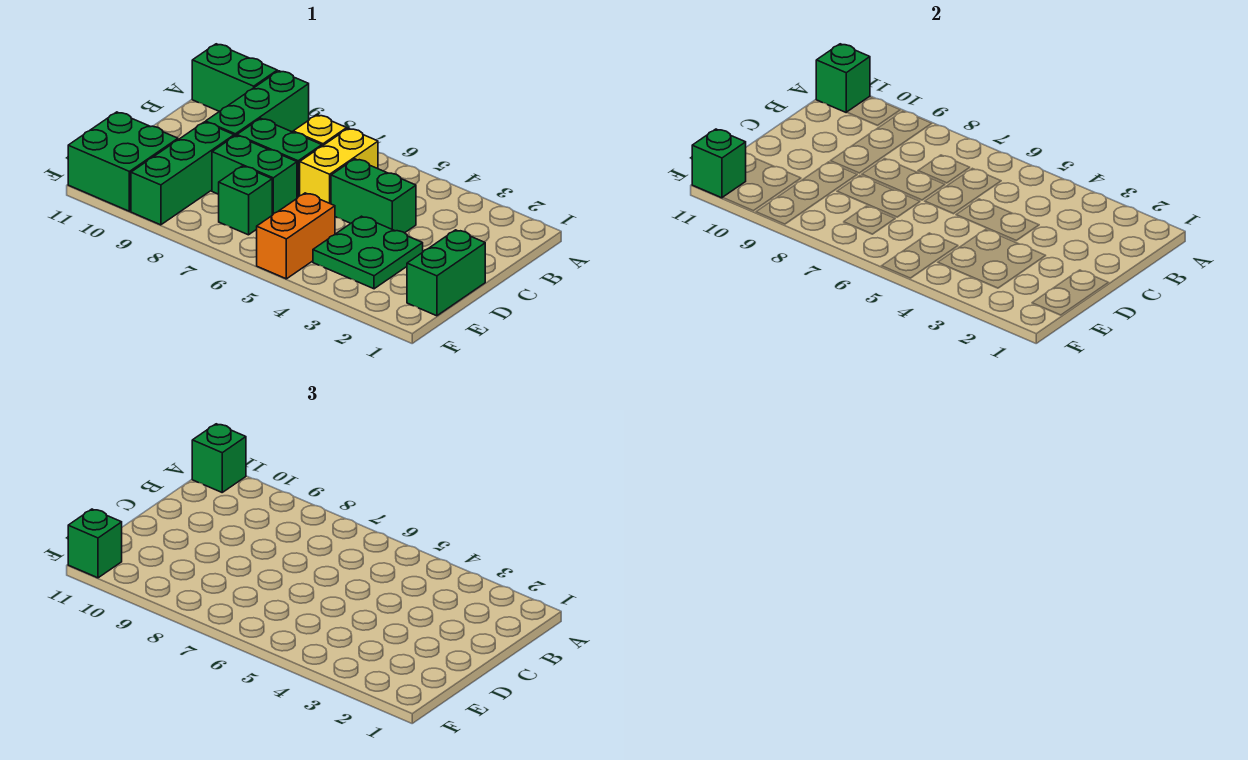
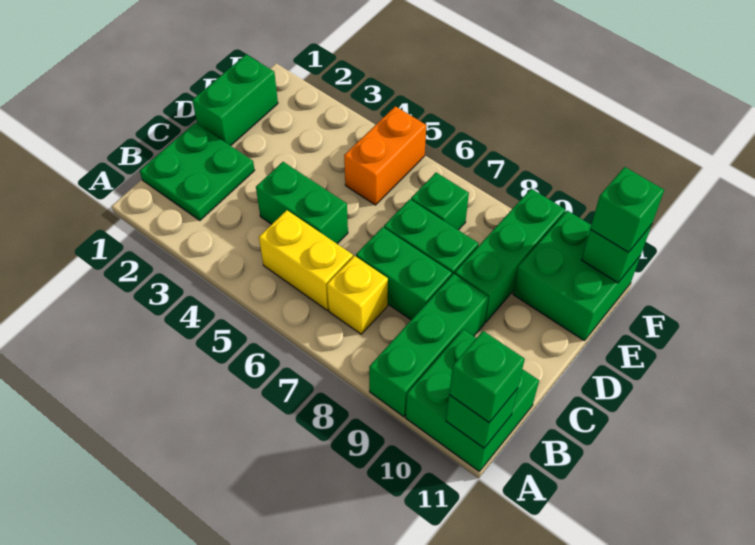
green 1x2 brick [192,44,277,111] -> green 2x2 brick [406,329,539,472]
yellow 1x2 brick [300,128,378,204] -> yellow 1x2 brick turned to [259,210,353,310]
green 2x2 plate [313,216,423,289] -> green 2x2 plate moved to [140,123,255,221]

